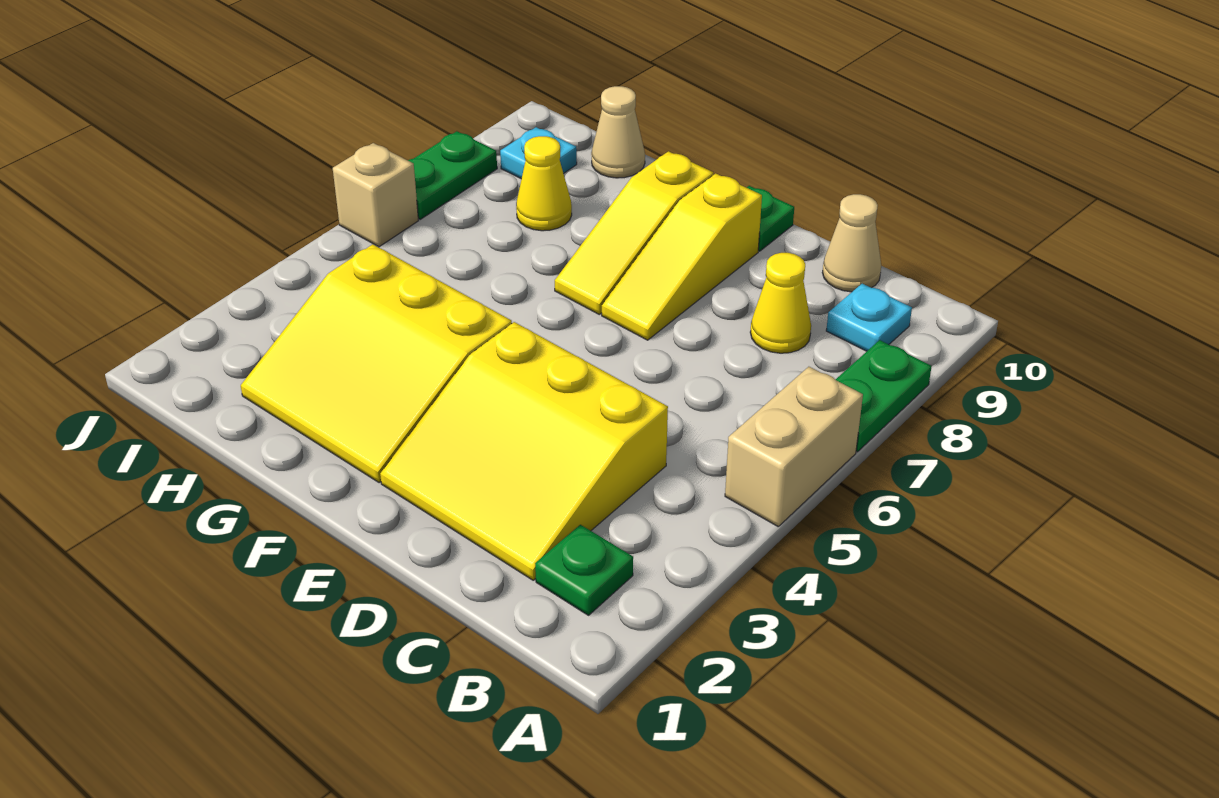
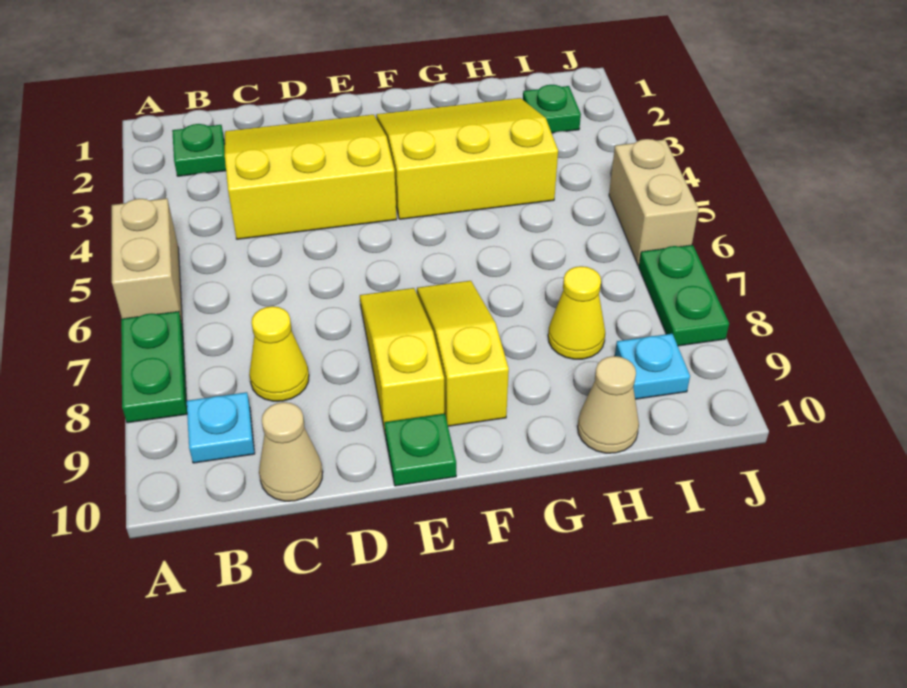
none -> green 1x1 plate [523,85,581,133]
tan 1x1 brick [333,143,419,247] -> tan 1x2 brick [609,139,699,266]

